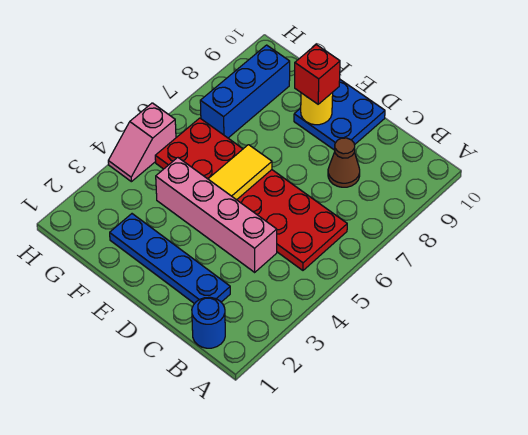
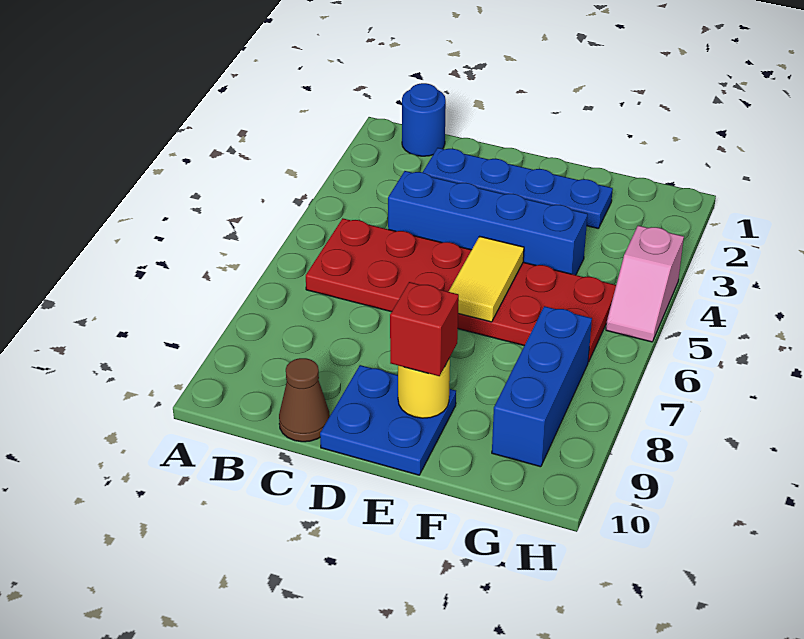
pink 1x4 brick [156,158,277,272] -> blue 1x4 brick [388,171,588,275]
brown 1x1 cone [328,138,360,187] -> brown 1x1 cone moved to [279,358,330,442]
pink 1x2 slope [108,103,176,182] -> pink 1x2 slope turned to [606,226,684,342]

